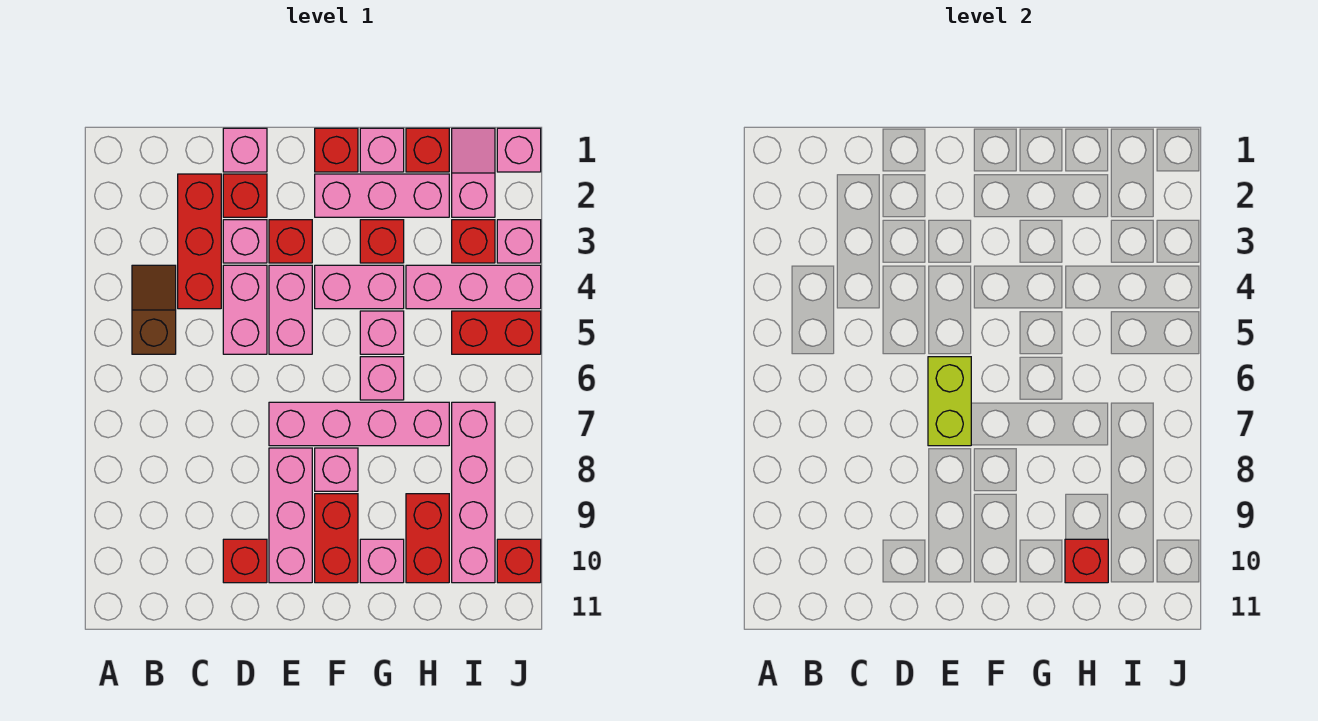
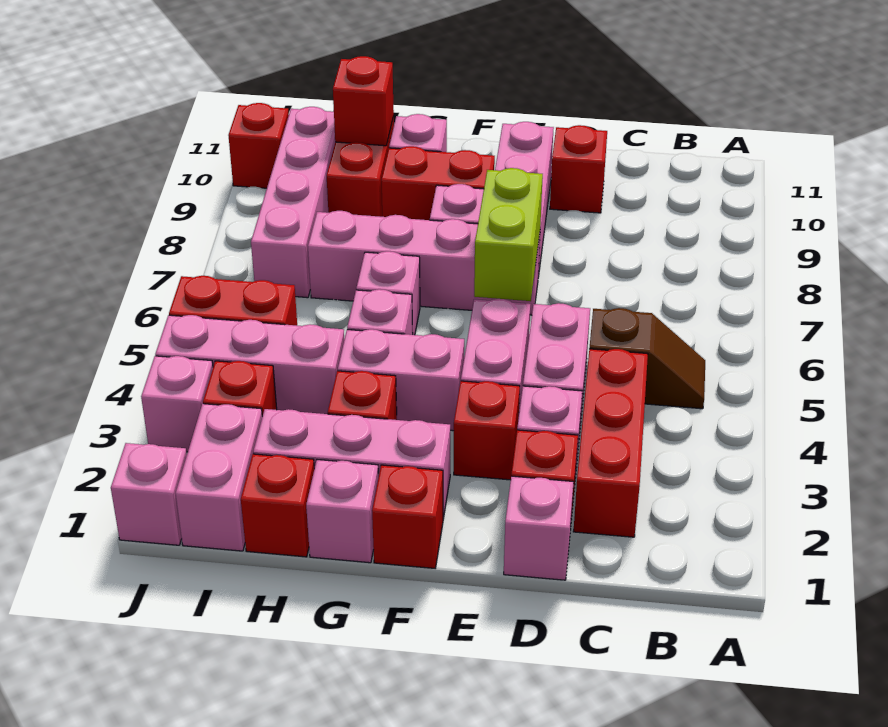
brown 1x2 slope [132,265,176,354] -> brown 1x2 slope turned to [589,308,705,409]
red 1x2 brick [315,494,358,583] -> red 1x2 brick turned to [381,146,495,220]
pink 1x2 slope [452,128,495,217] -> pink 1x2 brick [176,404,262,551]

